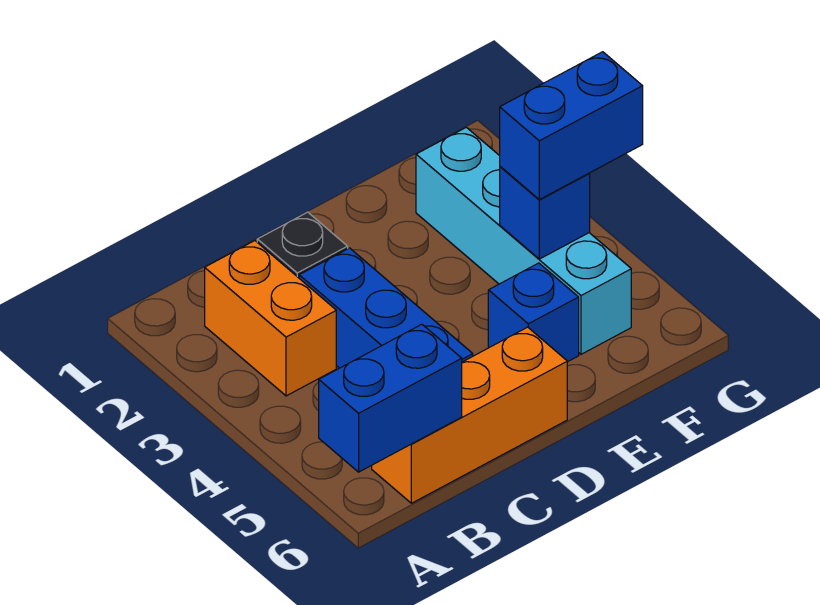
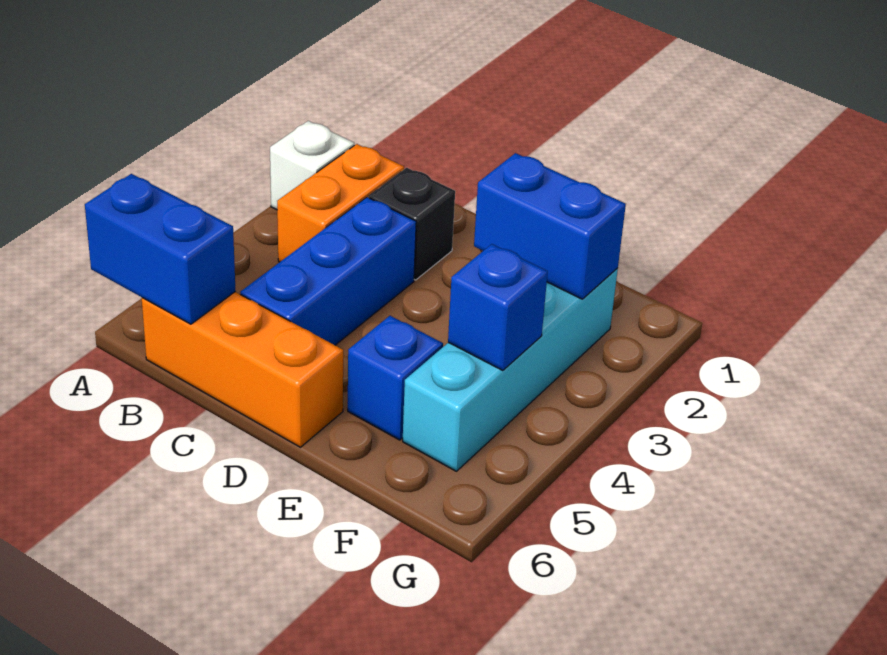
none -> white 1x1 brick [270,121,354,210]
blue 1x2 brick [500,52,643,200] -> blue 1x2 brick moved to [474,153,626,299]

